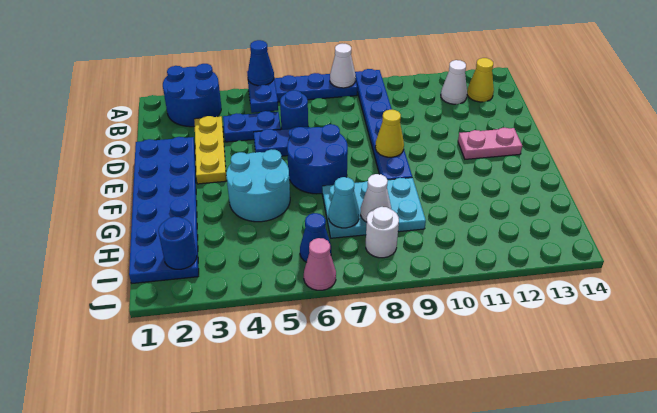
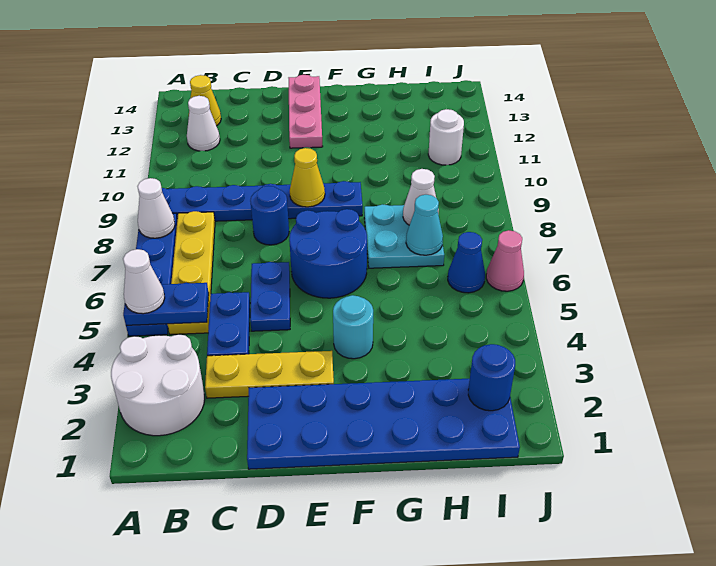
blue 2x2 round brick [163,64,221,127] -> white 2x2 round brick [111,334,205,436]
blue 1x1 cone [247,40,274,86] -> white 1x1 cone [123,249,165,314]
none -> yellow 1x4 plate [168,211,215,335]
blue 1x1 round brick [280,90,308,129] -> blue 1x1 round brick moved to [250,186,289,245]
pink 1x2 plate [458,128,522,159] -> pink 1x3 plate [289,75,323,148]
cyan 2x2 round brick [226,149,290,222] -> cyan 1x1 round brick [333,295,373,359]
cyan 2x3 plate [322,178,426,238] -> cyan 2x2 plate [364,204,444,268]
white 1x1 round brick [366,207,399,258] -> white 1x1 round brick moved to [428,109,464,165]

